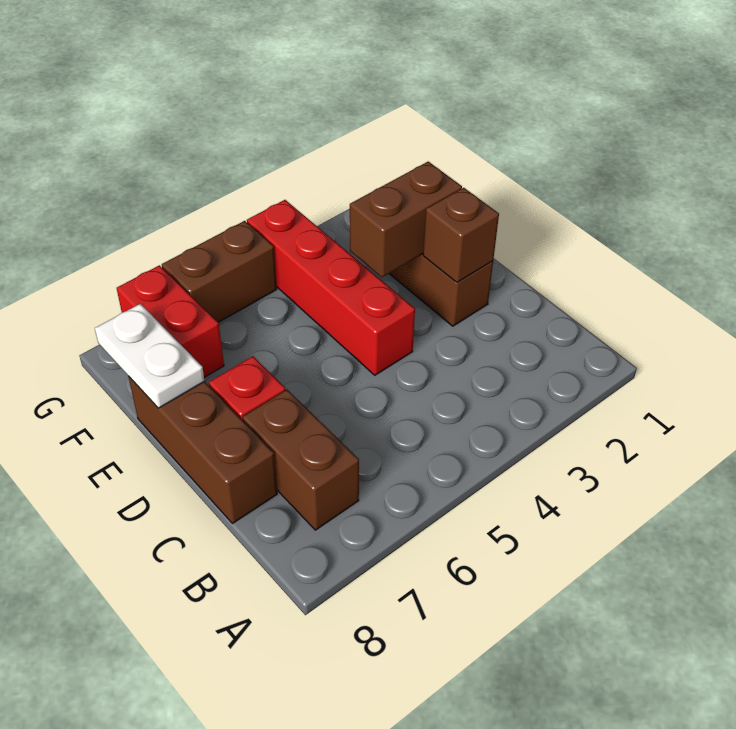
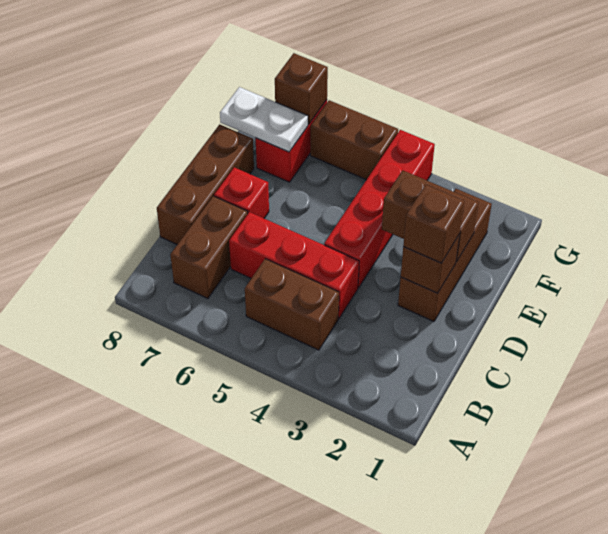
none -> brown 1x2 brick [245,259,339,350]
none -> red 1x3 brick [229,212,359,318]
none -> brown 1x1 brick [403,185,464,263]
white 1x2 plate [95,304,204,408] -> white 1x2 plate turned to [220,87,308,152]
none -> brown 1x1 brick [275,53,328,124]

